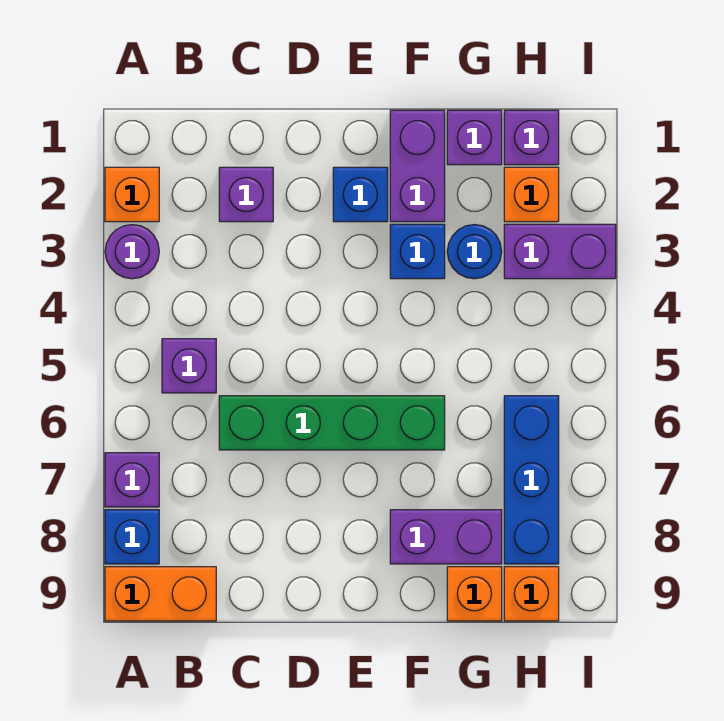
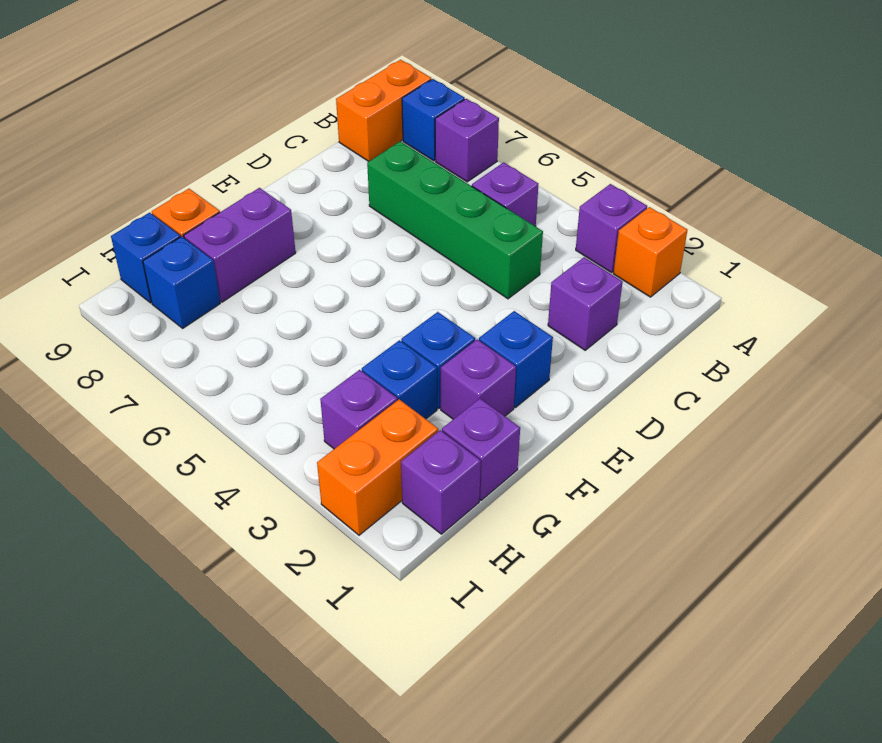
purple 1x1 round brick [105,225,159,279] -> purple 1x1 brick [576,184,647,273]
green 1x4 brick [219,396,445,450] -> green 1x4 brick turned to [367,141,543,299]
purple 1x2 brick [390,110,445,222] -> purple 1x1 brick [441,339,516,419]
blue 1x1 round brick [447,225,502,279] -> blue 1x1 brick [362,340,437,419]
orange 1x1 brick [504,167,559,222] -> orange 1x2 brick [317,399,438,535]
purple 1x2 brick [504,224,616,279] -> purple 1x1 brick [320,370,397,449]
blue 1x3 brick [504,396,559,564] -> blue 1x1 brick [143,237,220,328]
orange 1x1 brick [504,567,559,621] -> blue 1x1 brick [111,213,180,303]

